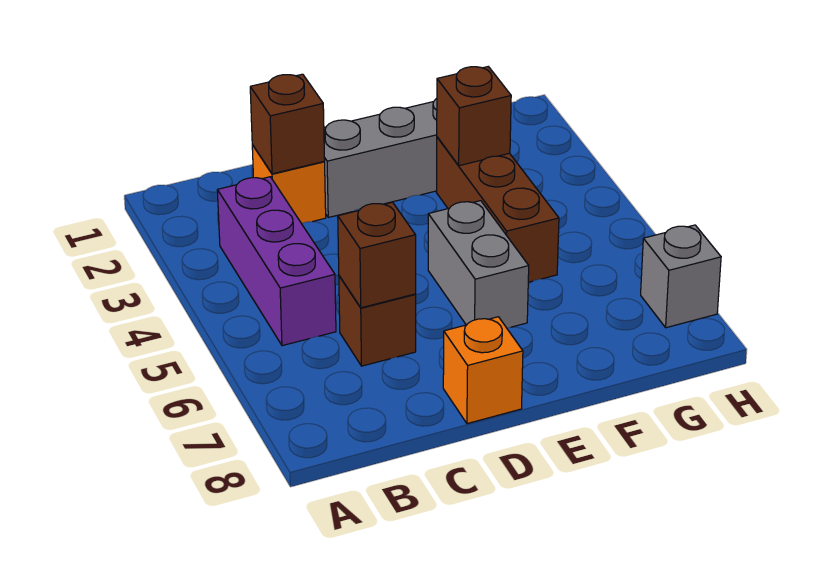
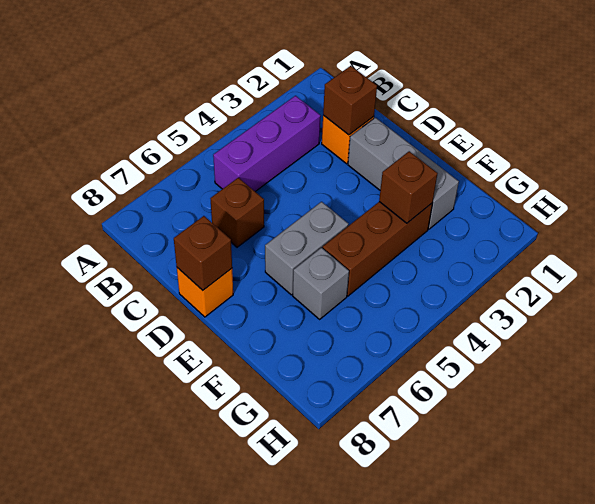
brown 1x1 brick [338,202,416,308] -> brown 1x1 brick moved to [174,216,232,290]
grey 1x1 brick [641,225,721,328] -> grey 1x1 brick moved to [293,248,349,319]

